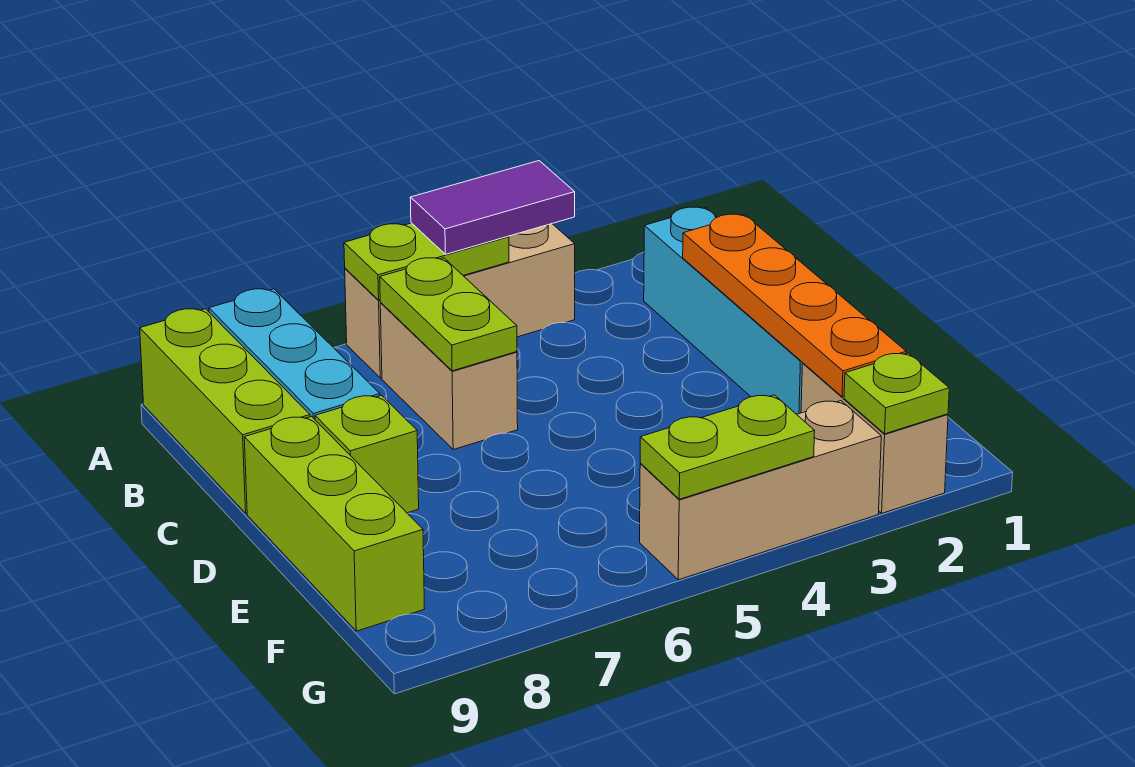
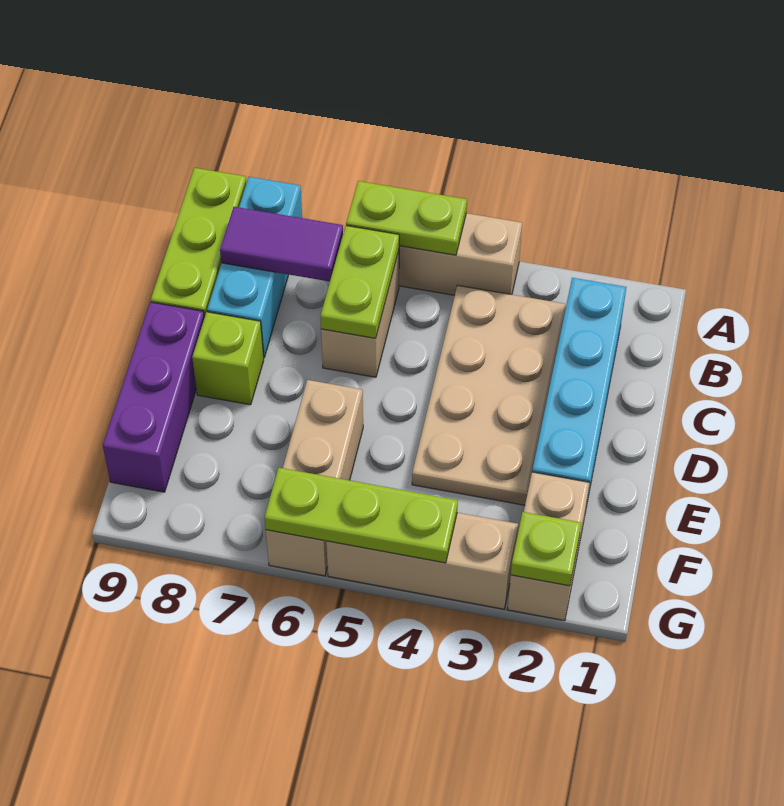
purple 1x2 tile [410,161,575,254] -> purple 1x2 tile moved to [220,207,343,281]
none -> tan 2x4 plate [412,285,566,505]
orange 1x4 plate [683,214,906,397] -> none
lime 1x3 brick [244,416,424,631] -> purple 1x3 brick [103,302,204,492]
none -> tan 1x3 brick [266,380,363,576]
lime 1x2 plate [640,395,815,499] -> lime 1x3 plate [264,468,458,563]

